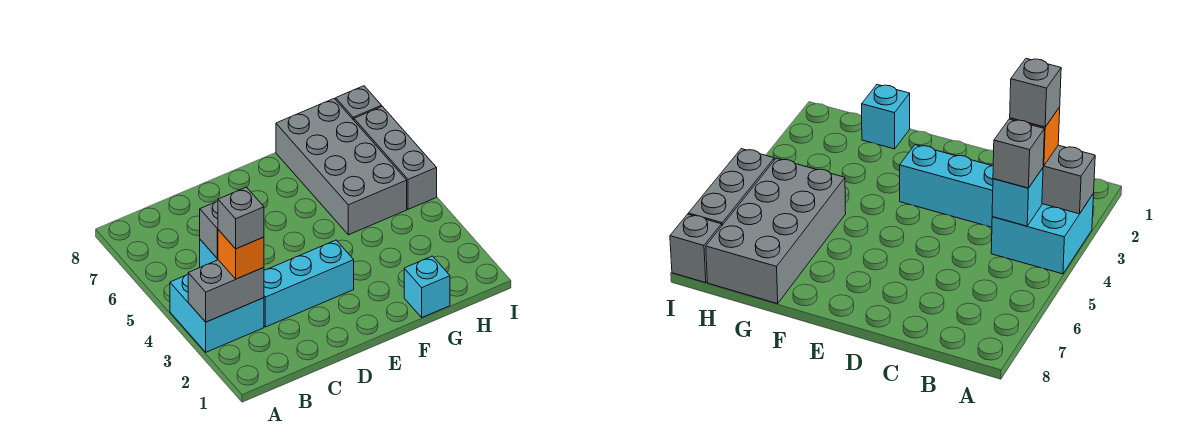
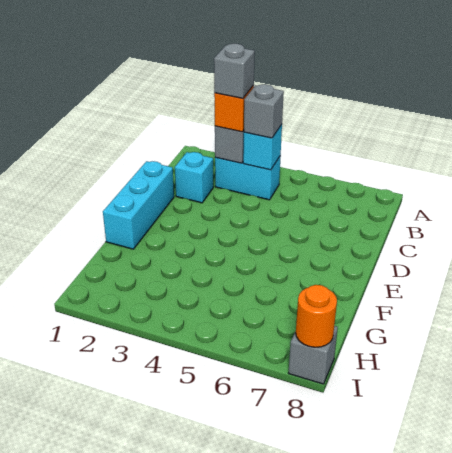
cyan 2x2 brick [170,274,264,352] -> cyan 1x2 brick [215,156,281,200]
cyan 1x3 brick [264,240,354,327] -> cyan 1x3 brick moved to [103,161,174,249]
cyan 1x1 brick [404,256,450,317] -> cyan 1x1 brick moved to [175,152,213,203]
grey 2x4 brick [276,99,407,235] -> none
grey 1x3 brick [354,106,437,209] -> none
none -> orange 1x1 round brick [295,285,337,347]

